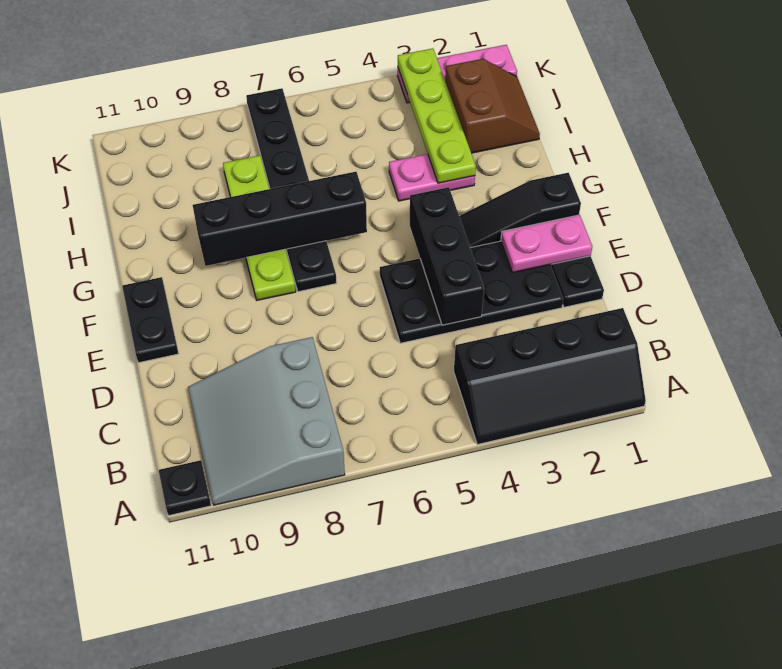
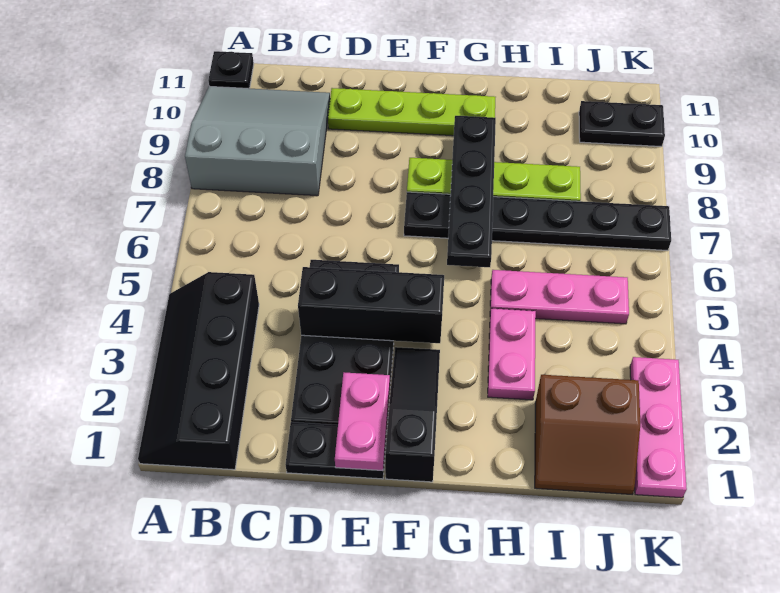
black 1x2 plate [122,277,179,363] -> black 1x2 plate moved to [579,101,665,147]
black 1x4 brick [193,172,367,266] -> black 1x4 plate [447,116,496,267]
lime 1x4 plate [398,48,476,183] -> lime 1x4 plate moved to [328,88,496,136]
none -> pink 1x3 plate [490,270,629,324]

